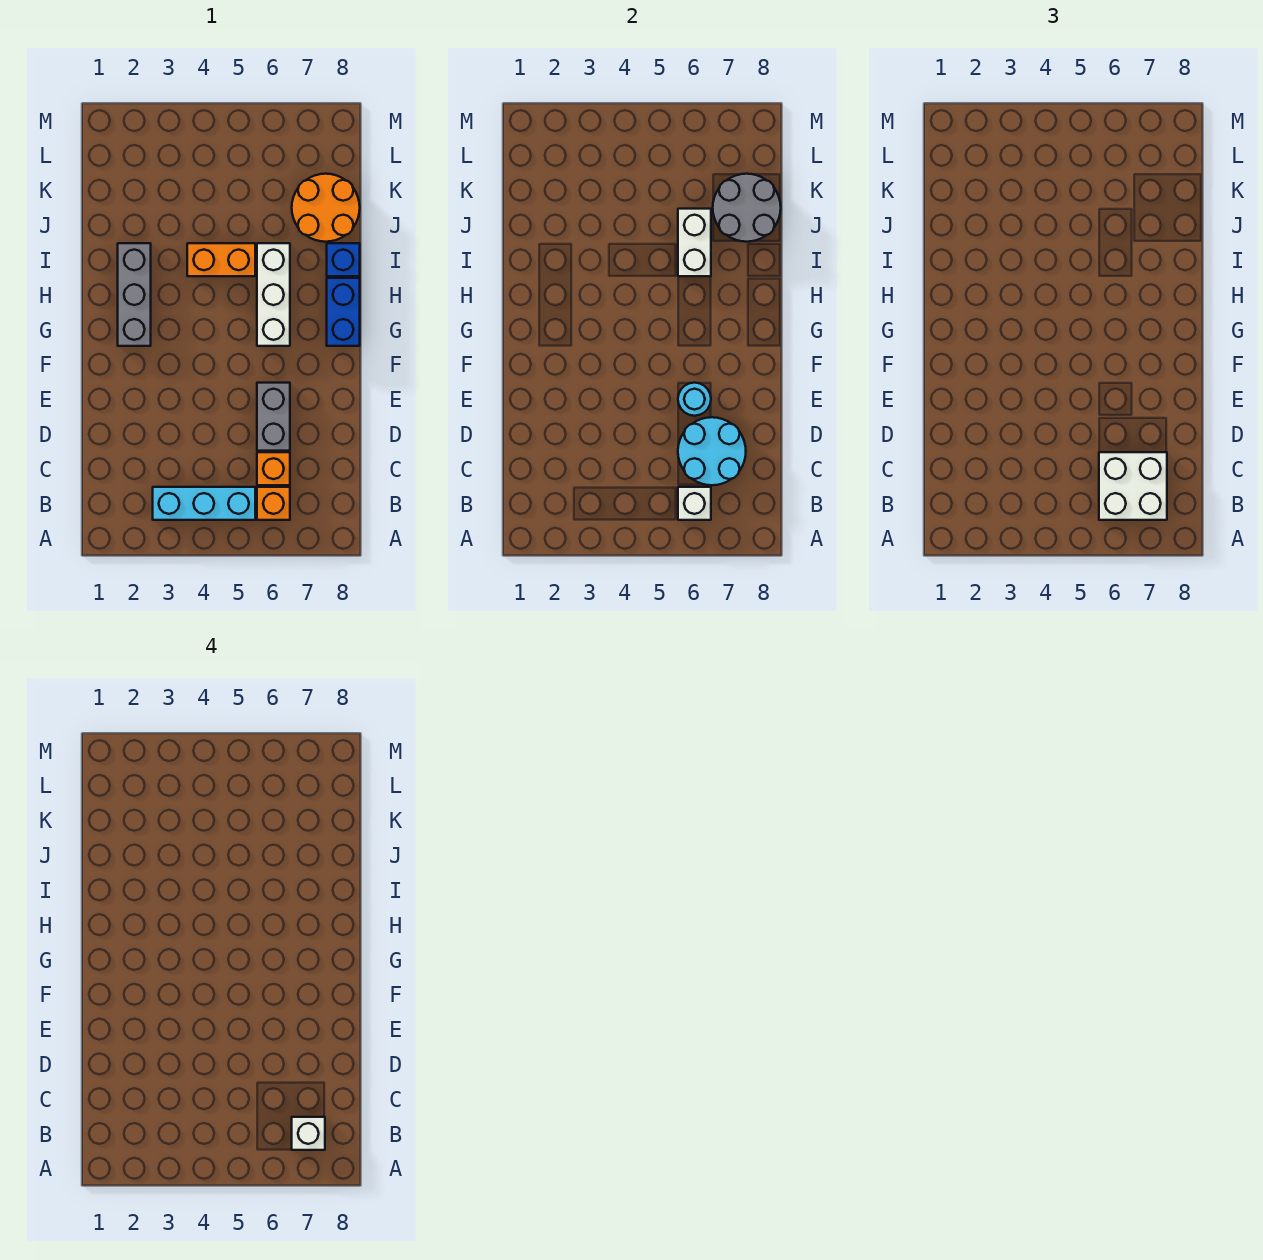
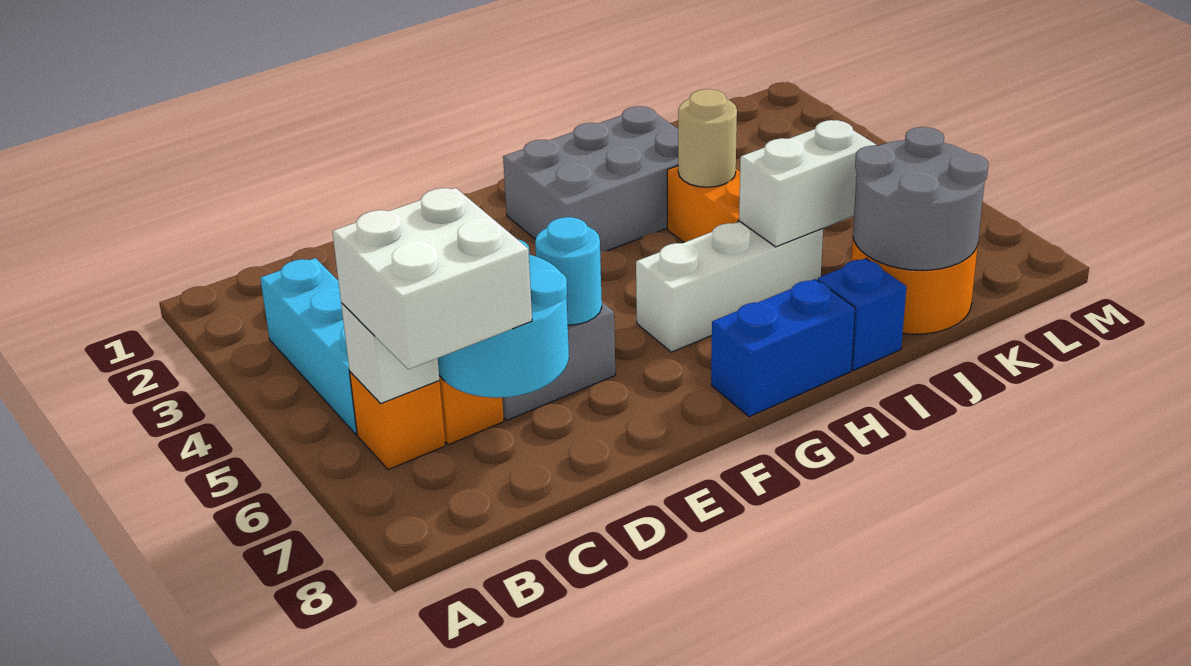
white 1x1 brick [292,1117,325,1150] -> none
grey 1x3 brick [118,243,151,346] -> grey 2x3 brick [503,106,678,252]
none -> tan 1x1 round brick [678,89,737,187]

